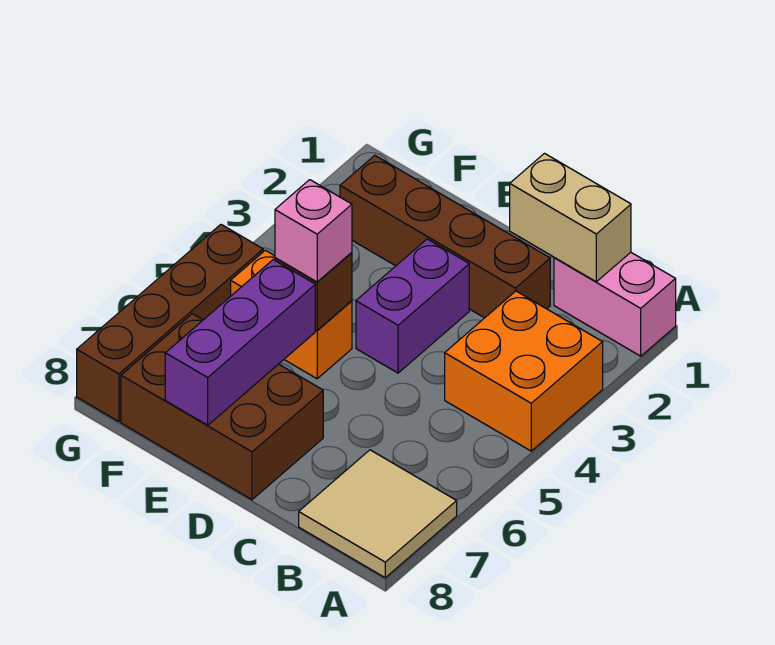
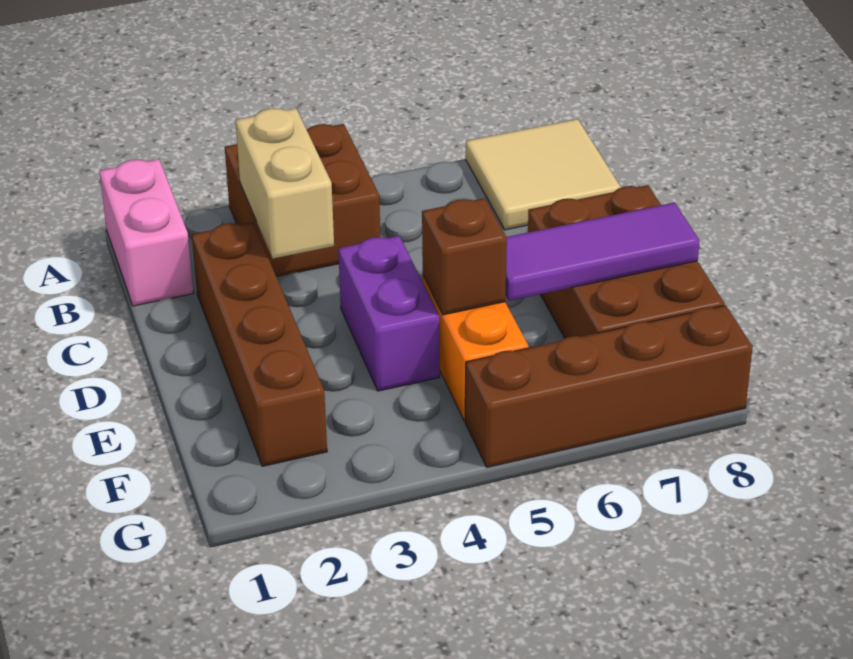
orange 2x2 brick [445,291,603,451] -> brown 2x2 brick [225,124,380,277]
tan 1x2 brick [510,153,631,282] -> tan 1x2 brick moved to [235,108,334,259]
purple 1x2 brick [356,239,469,373] -> purple 1x2 brick turned to [338,236,440,391]
pink 1x1 brick [275,180,352,282] -> none
purple 1x3 brick [165,260,315,425] -> purple 1x3 tile [506,202,700,301]

